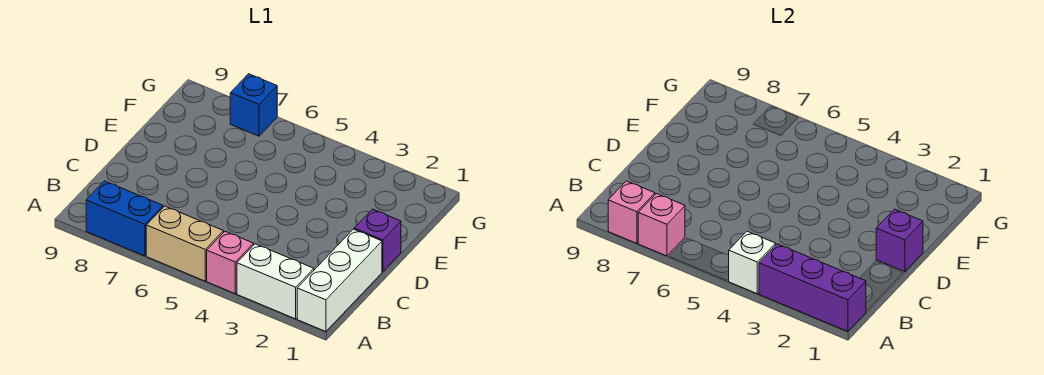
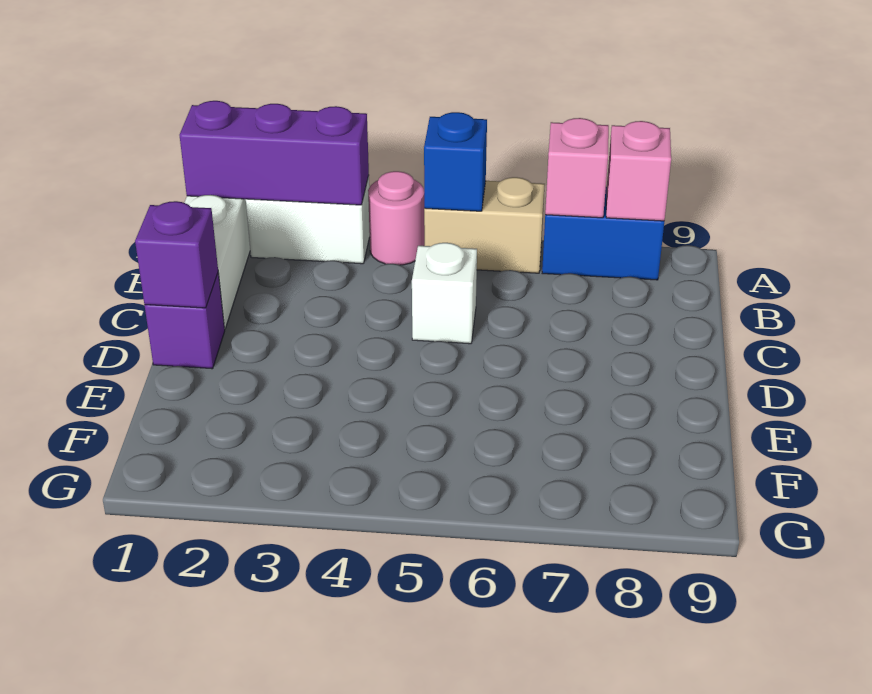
pink 1x1 brick [207,231,254,294] -> pink 1x1 round brick [368,171,425,265]
white 1x1 brick [729,231,776,294] -> white 1x1 brick moved to [412,243,477,344]
blue 1x1 brick [230,74,277,136] -> blue 1x1 brick moved to [424,112,487,211]

